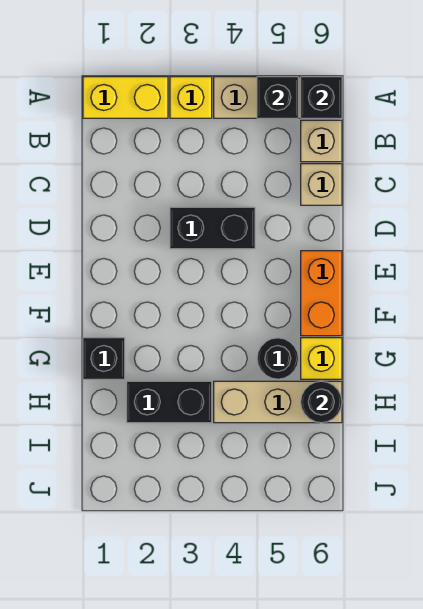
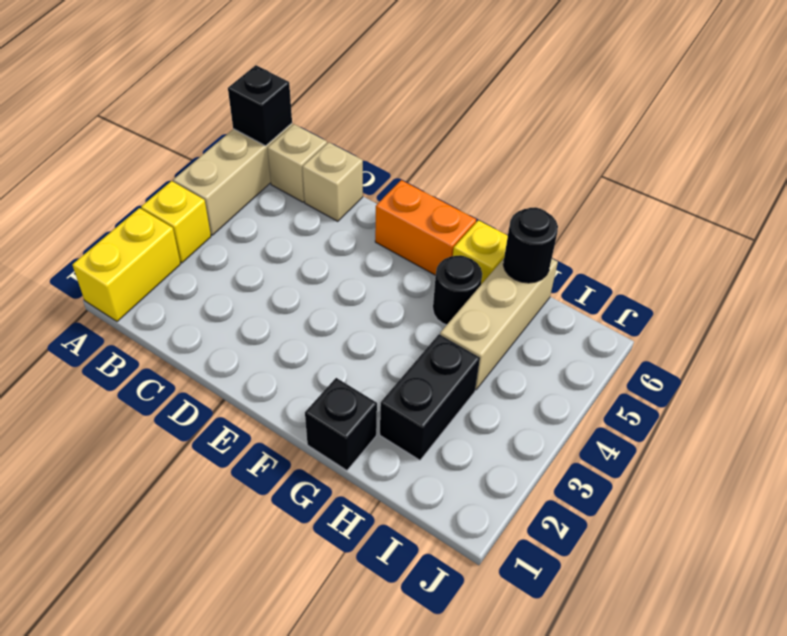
black 1x1 brick [257,77,298,118] -> none
black 1x2 brick [170,207,255,249] -> none

